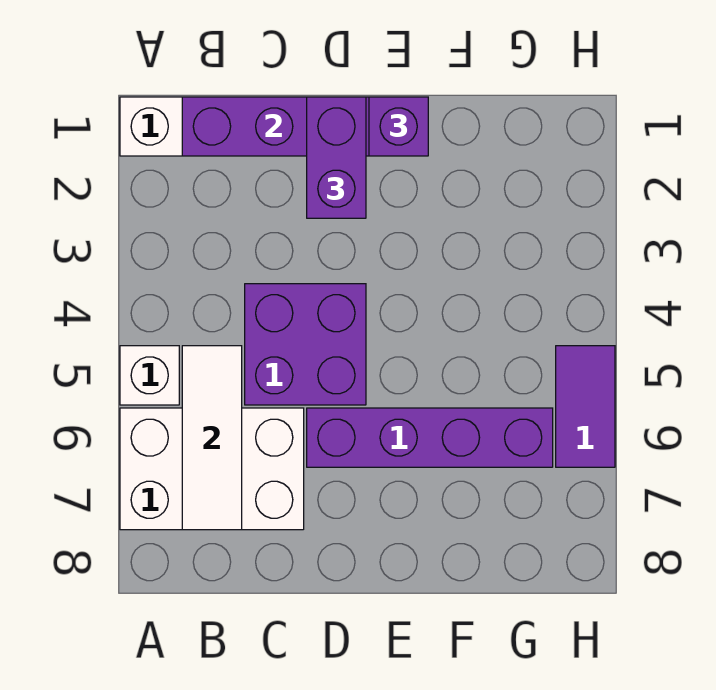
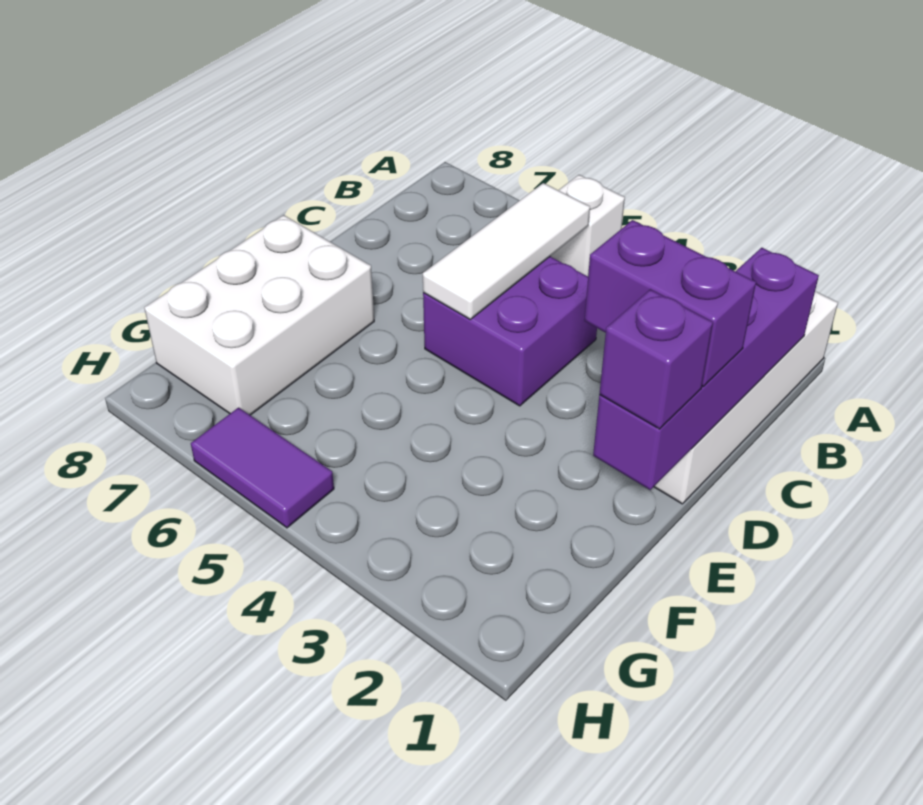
white 2x3 brick [120,408,304,530] -> white 2x3 brick moved to [144,215,374,415]
white 1x3 tile [182,346,242,530] -> white 1x3 tile turned to [423,183,590,319]
purple 1x4 brick [307,408,553,467] -> none

